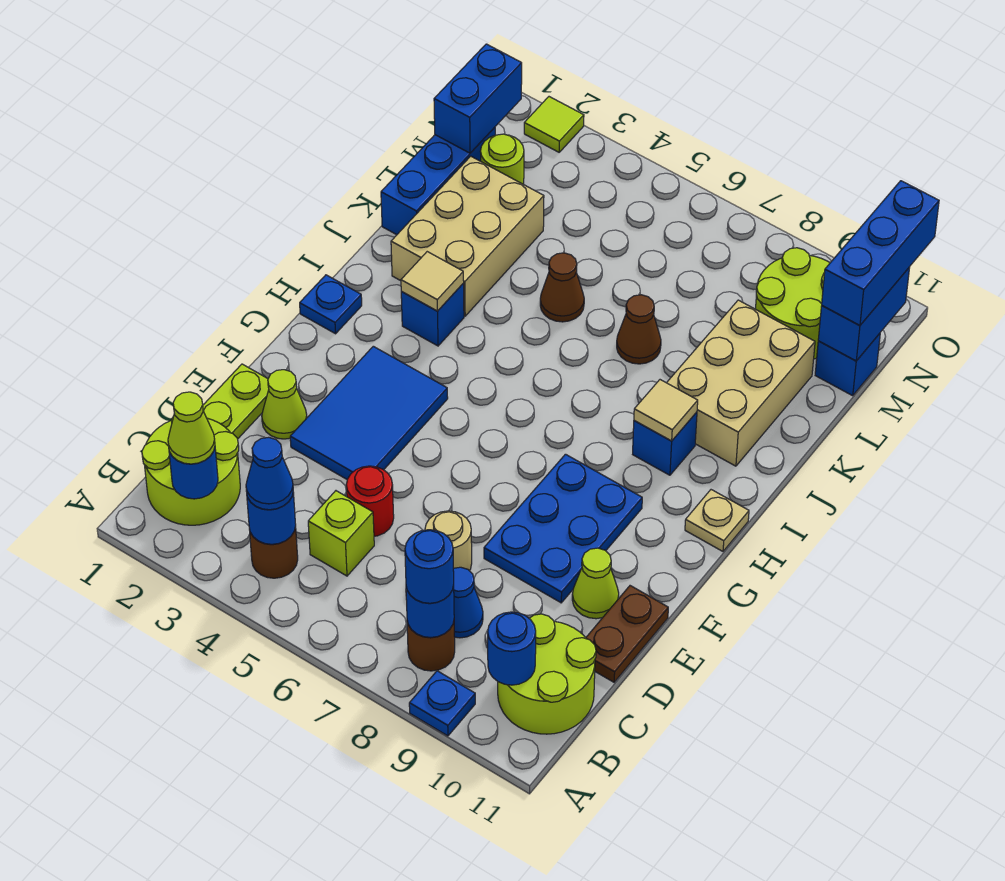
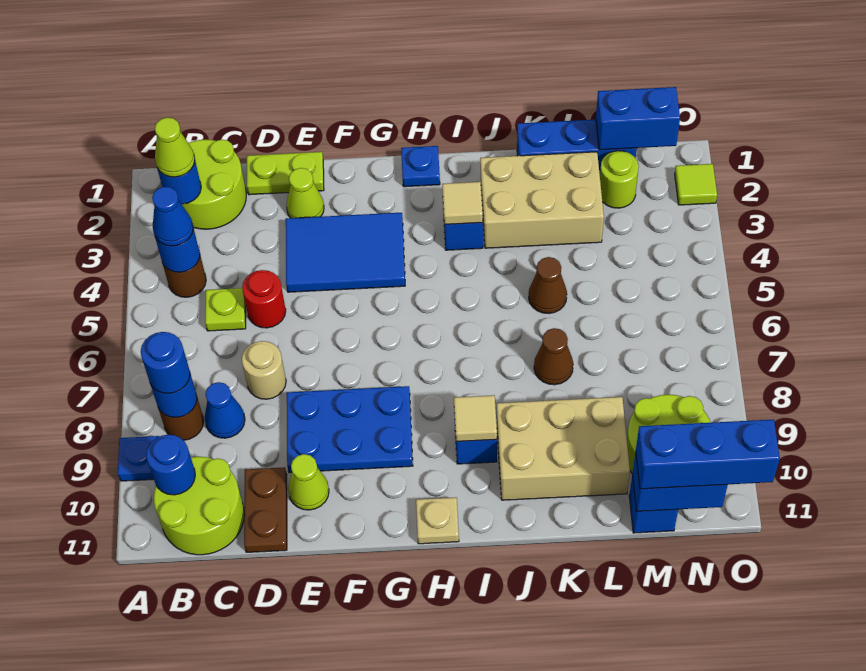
lime 1x1 brick [308,491,374,576] -> lime 1x1 plate [205,288,246,331]
brown 1x2 plate [586,586,668,682] -> brown 1x2 plate turned to [244,467,287,552]

